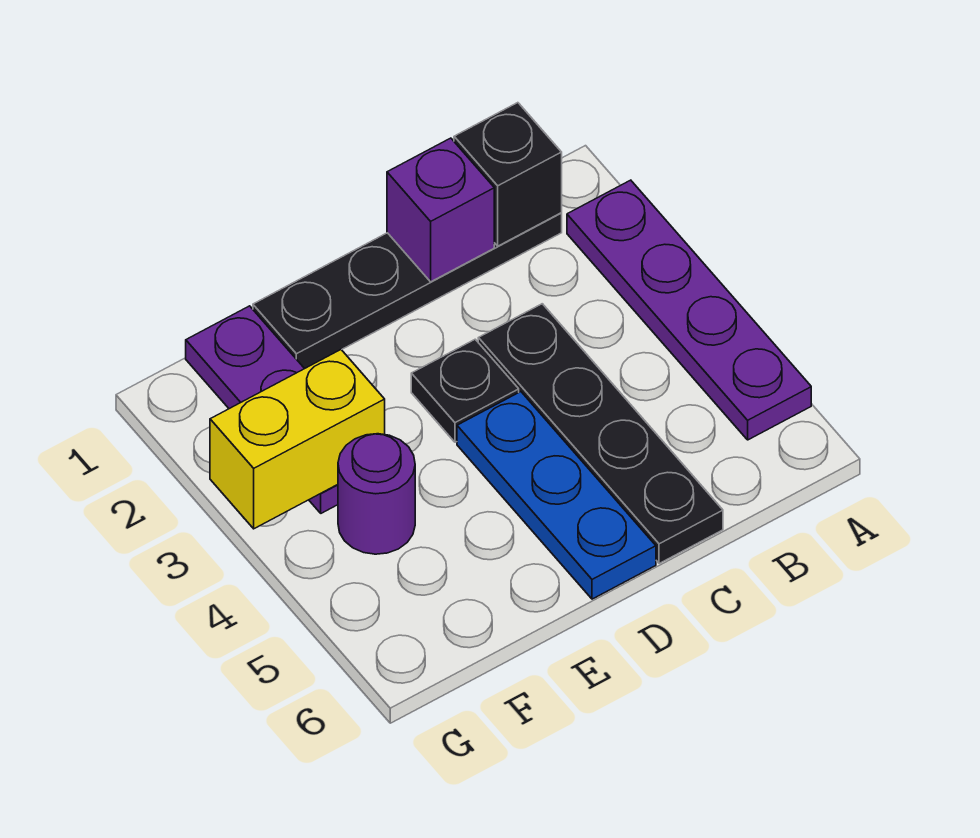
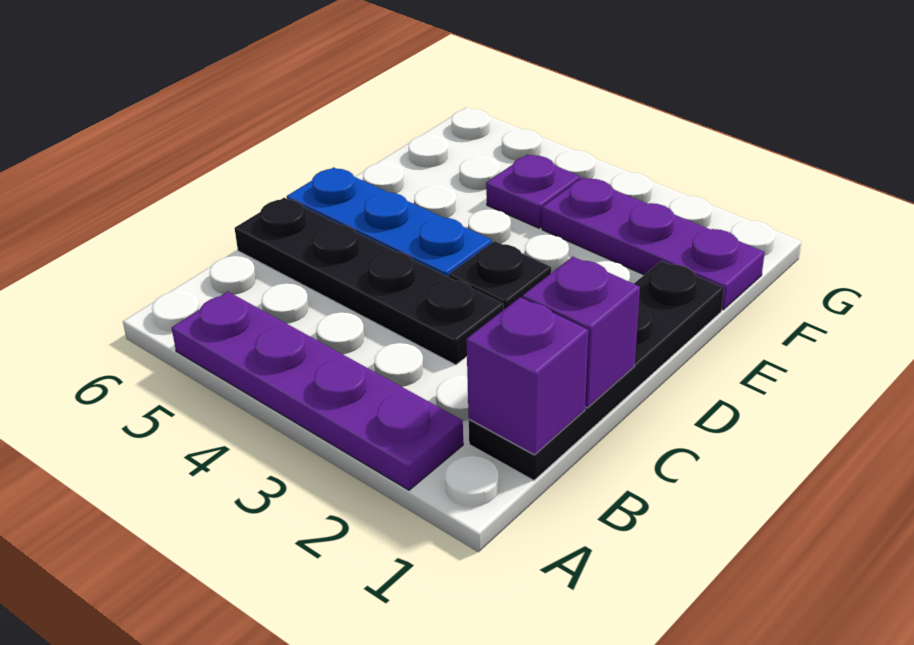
black 1x1 brick [454,103,562,246] -> purple 1x1 brick [466,297,588,455]
yellow 1x2 brick [210,350,385,529] -> none
purple 1x1 round brick [338,434,415,554] -> purple 1x1 plate [486,155,580,228]

